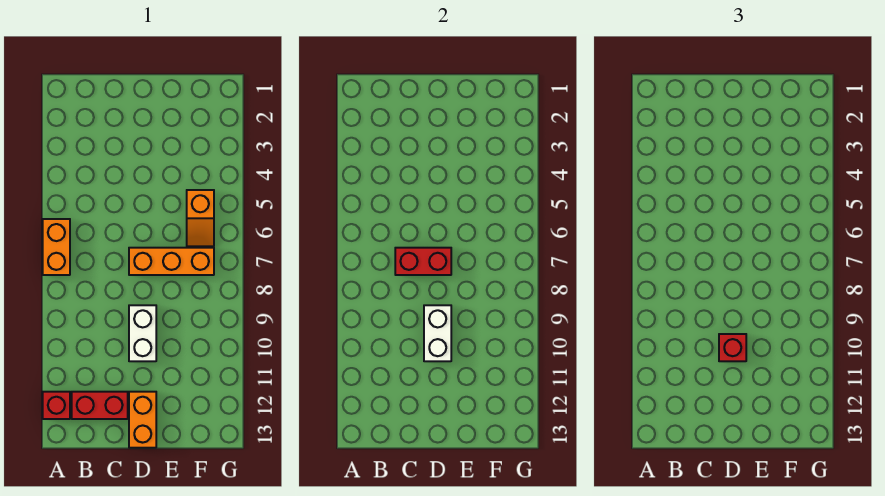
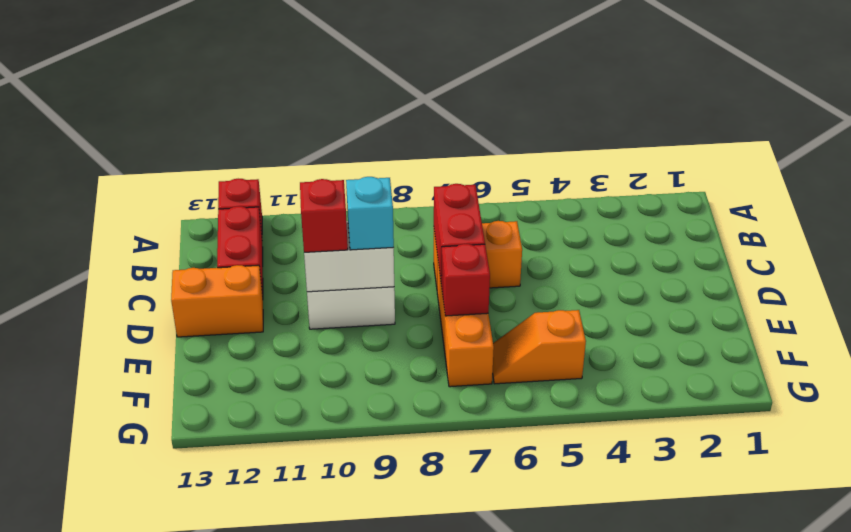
orange 1x2 brick [43,219,70,275] -> orange 1x2 brick moved to [434,221,522,288]
none -> cyan 1x1 brick [346,177,394,250]
none -> red 1x1 brick [441,244,490,316]

